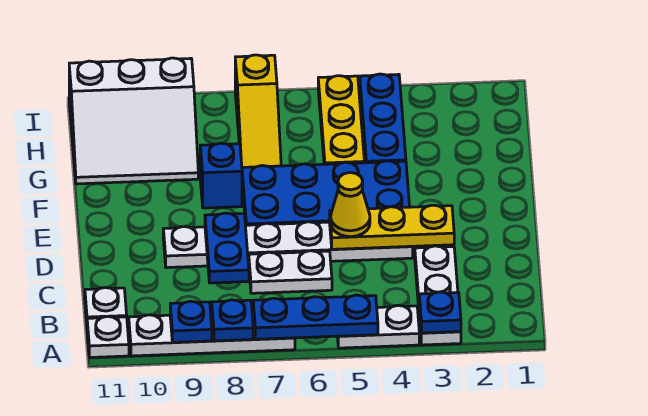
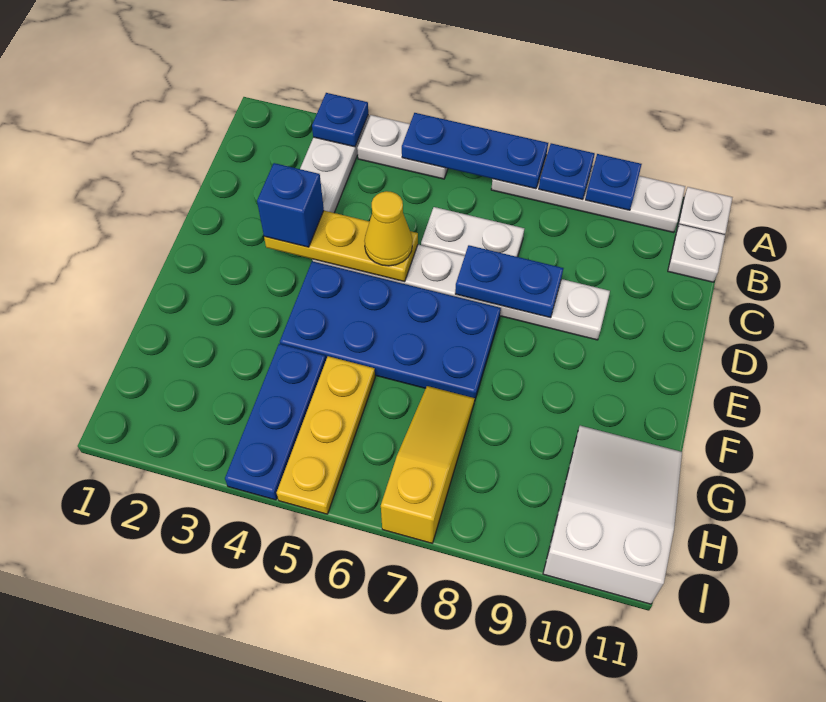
blue 1x2 plate [205,213,249,283] -> blue 1x2 plate turned to [455,245,563,318]
blue 1x1 brick [200,143,242,208] -> blue 1x1 brick moved to [257,163,324,247]
white 3x3 slope [69,58,198,184] -> white 2x3 slope [543,426,682,604]

